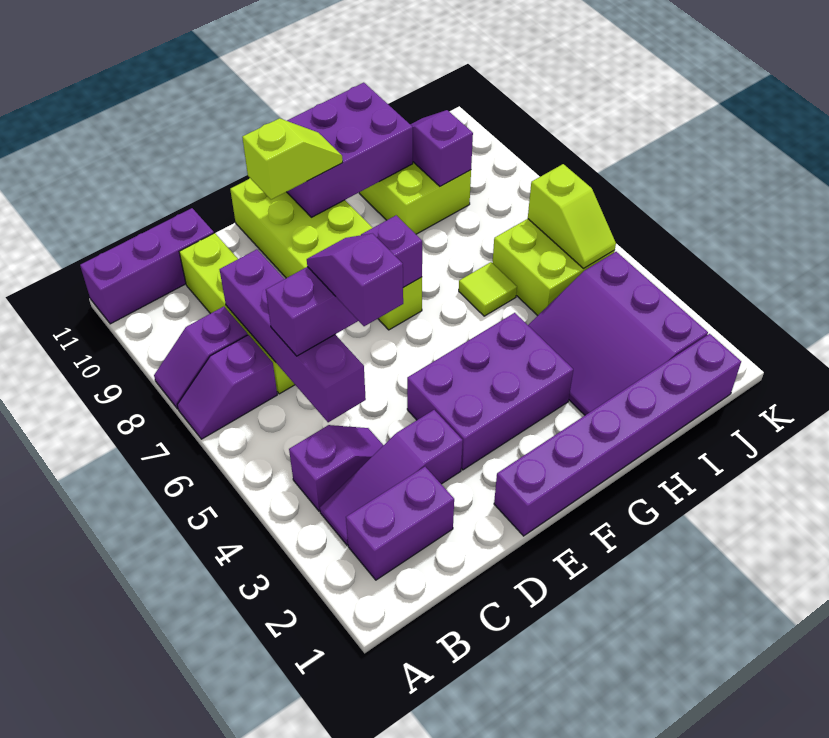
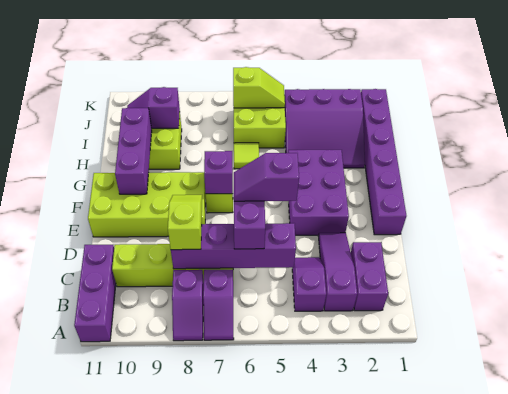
purple 1x3 slope [320,410,463,545] -> purple 1x3 slope turned to [319,233,357,311]
lime 1x2 slope [242,118,343,200] -> lime 1x2 slope moved to [168,195,202,250]
purple 2x3 brick [287,83,413,217] -> purple 1x3 brick [115,108,152,194]

